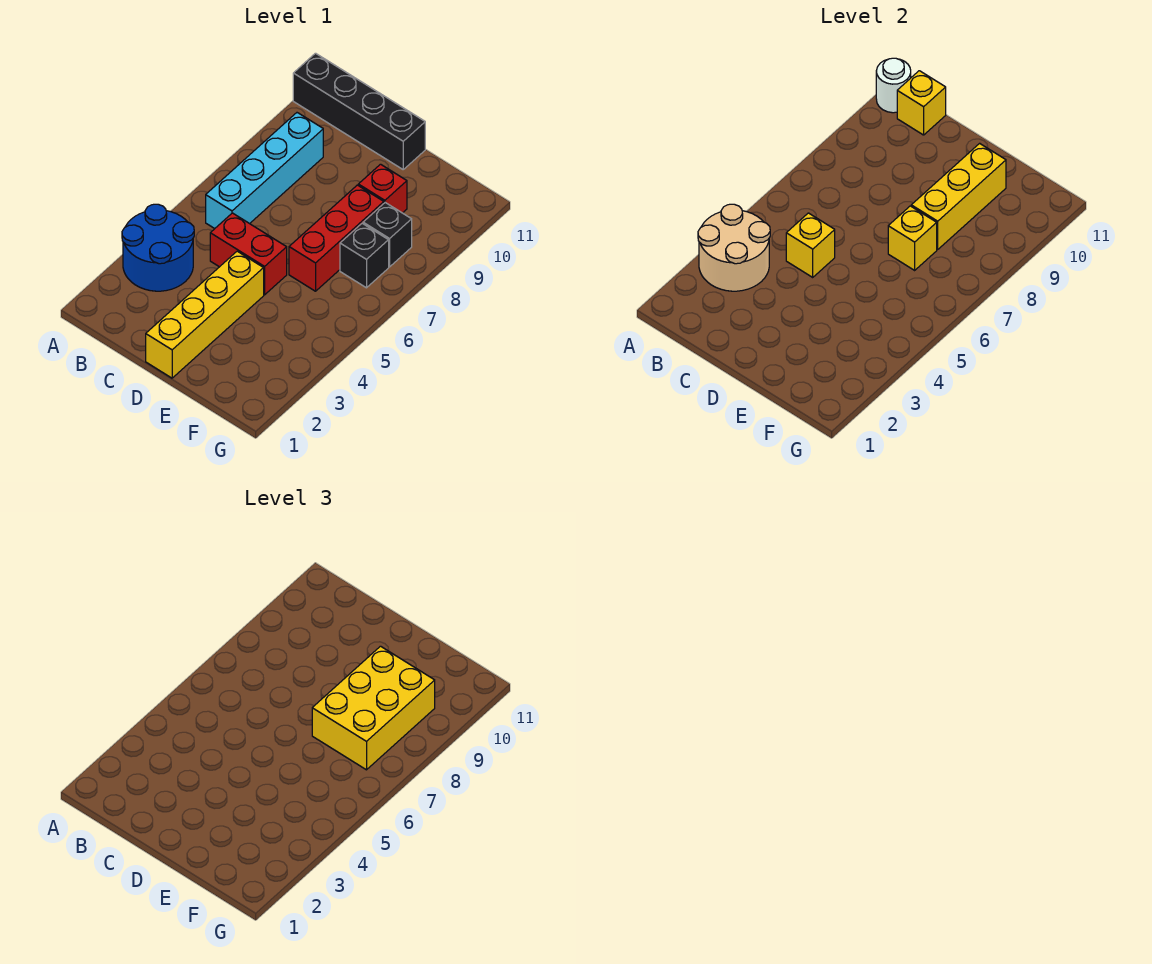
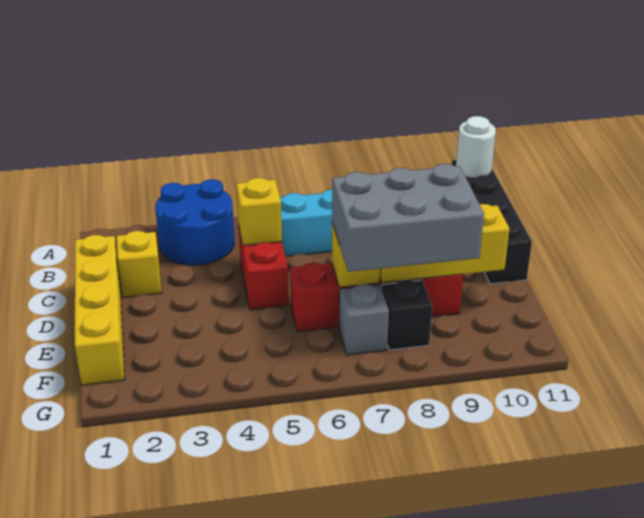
tan 2x2 round brick [698,204,770,291] -> none
yellow 1x1 brick [897,71,946,135] -> yellow 1x1 brick moved to [117,231,162,297]
yellow 1x4 brick [146,251,264,378] -> yellow 1x4 brick turned to [75,235,125,385]
yellow 2x3 brick [312,646,435,770] -> grey 2x3 brick [332,164,484,272]
black 1x1 brick [340,223,389,288] -> grey 1x1 brick [339,284,389,355]

